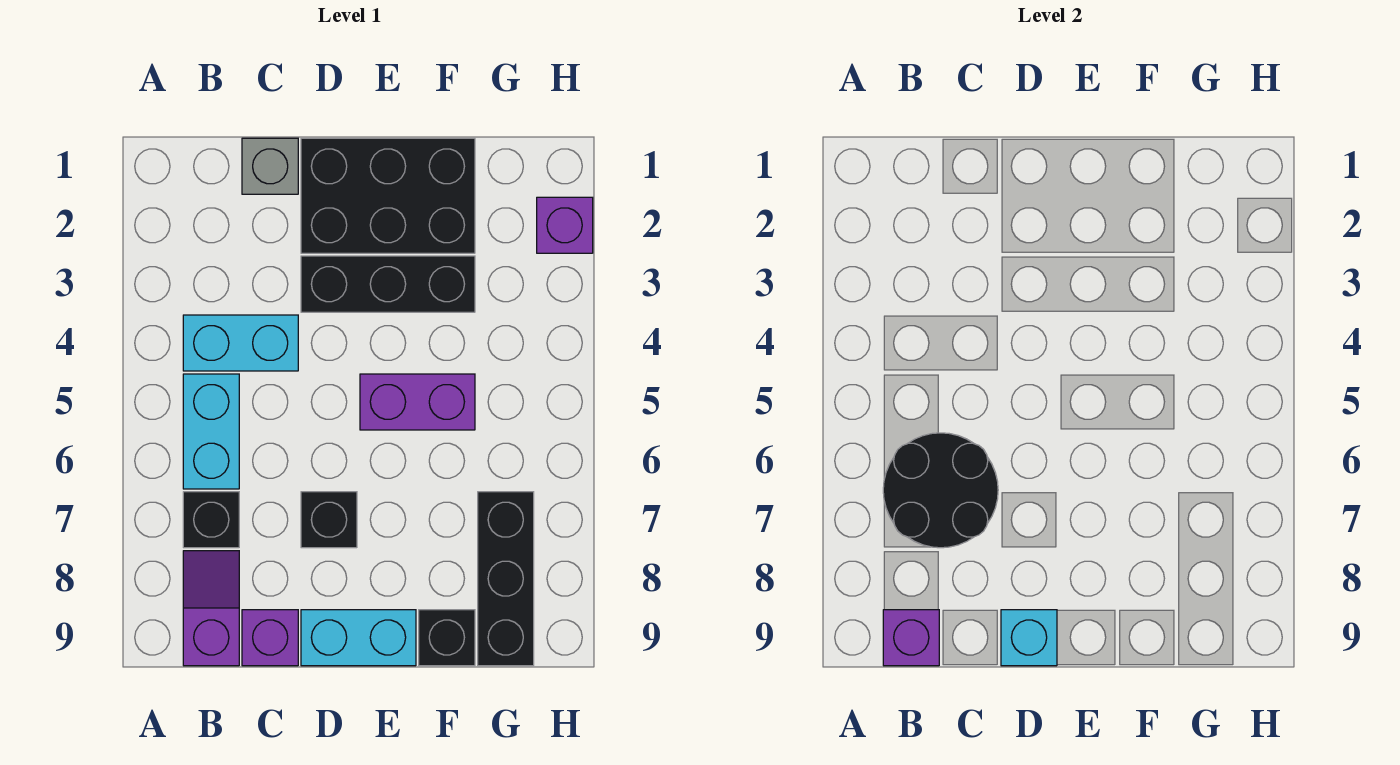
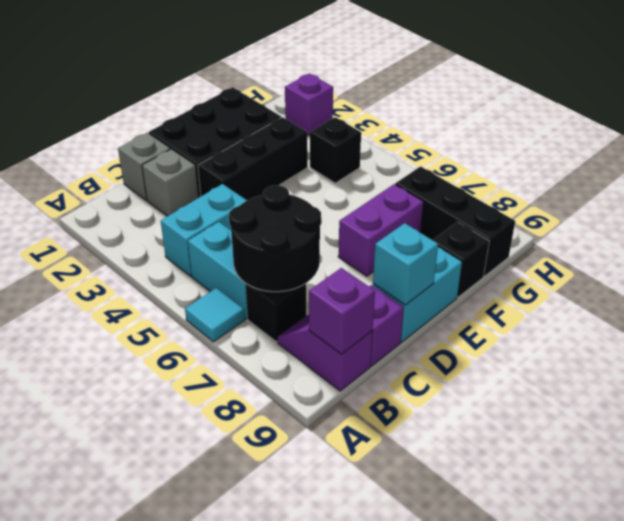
none -> cyan 1x1 tile [185,288,245,342]
none -> grey 1x1 brick [142,149,198,216]
black 1x1 brick [301,492,357,548] -> black 1x1 brick moved to [310,117,361,183]
purple 1x2 brick [360,374,475,430] -> purple 1x2 brick moved to [338,184,423,276]

